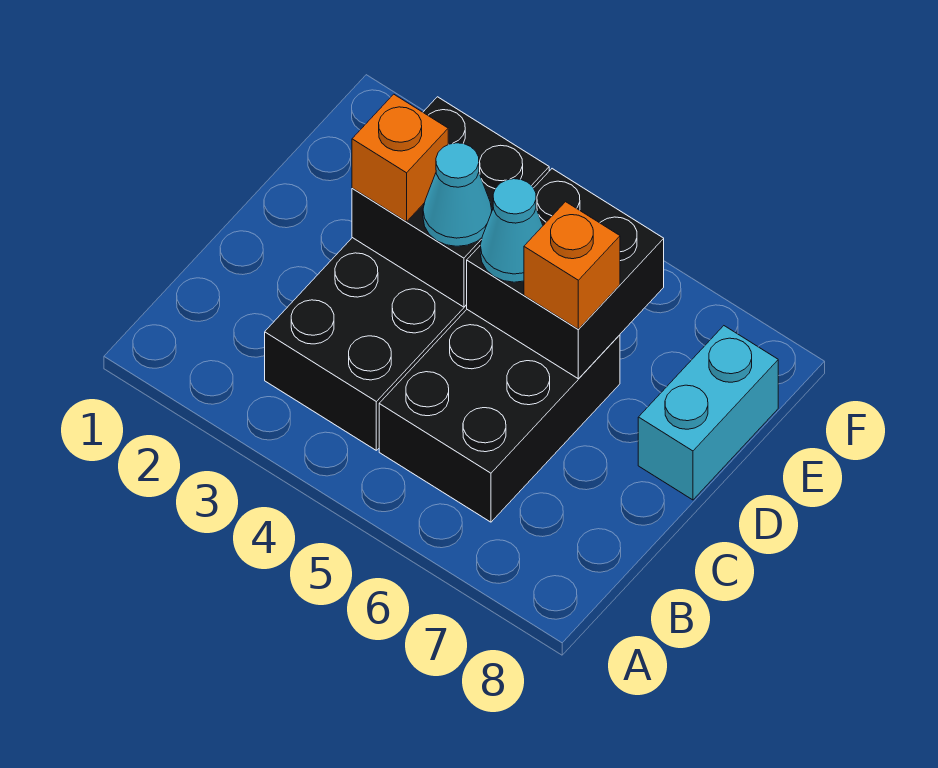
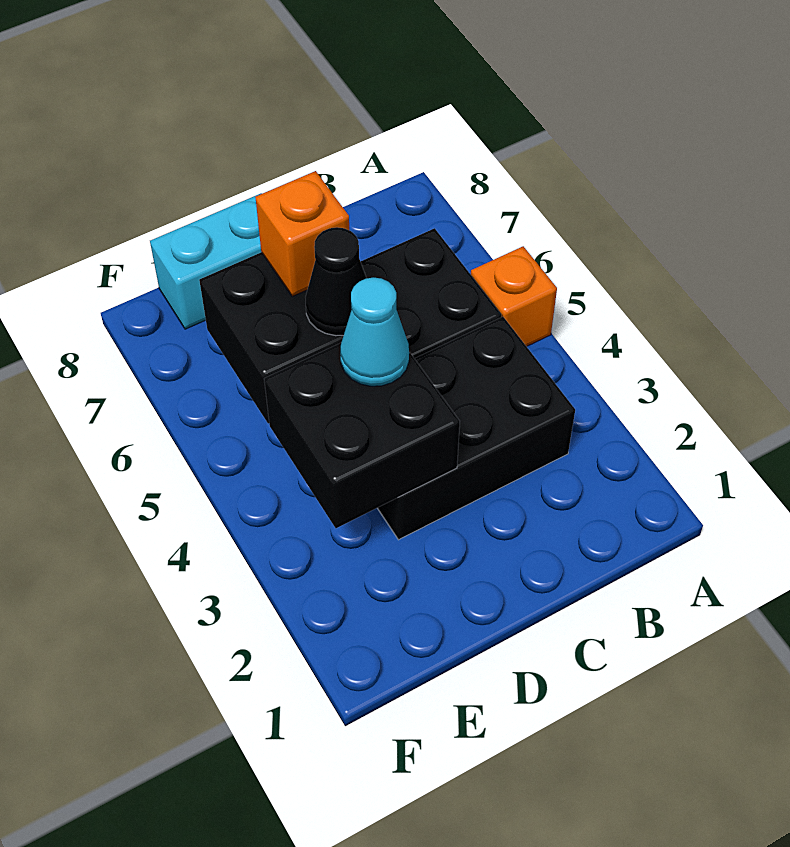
orange 1x1 brick [352,94,448,222] -> orange 1x1 brick moved to [471,246,557,346]
cyan 1x1 cone [480,179,543,282] -> black 1x1 cone [306,227,367,336]

